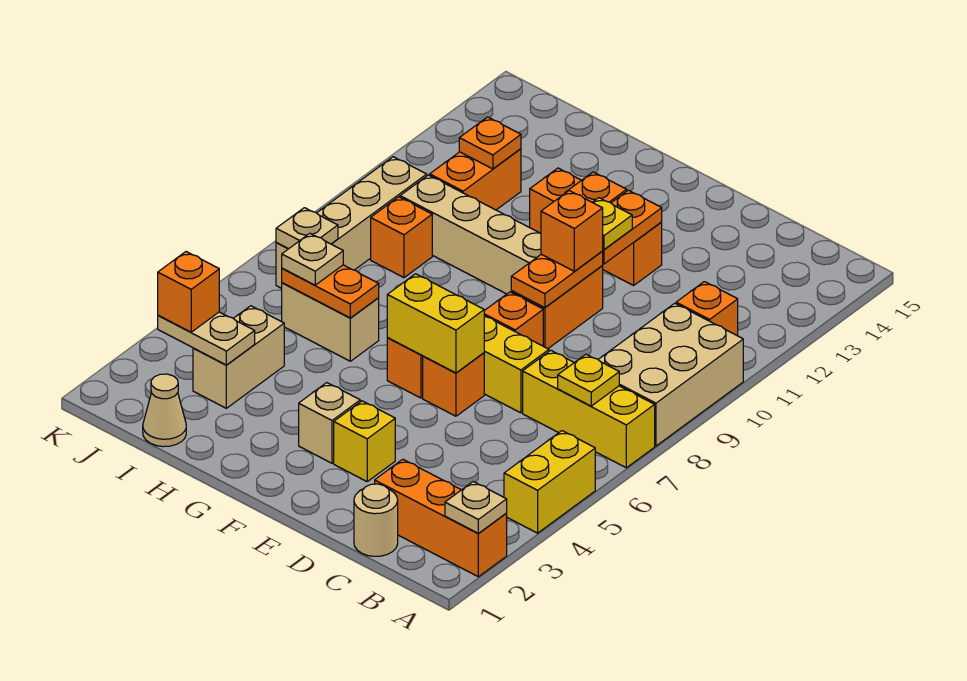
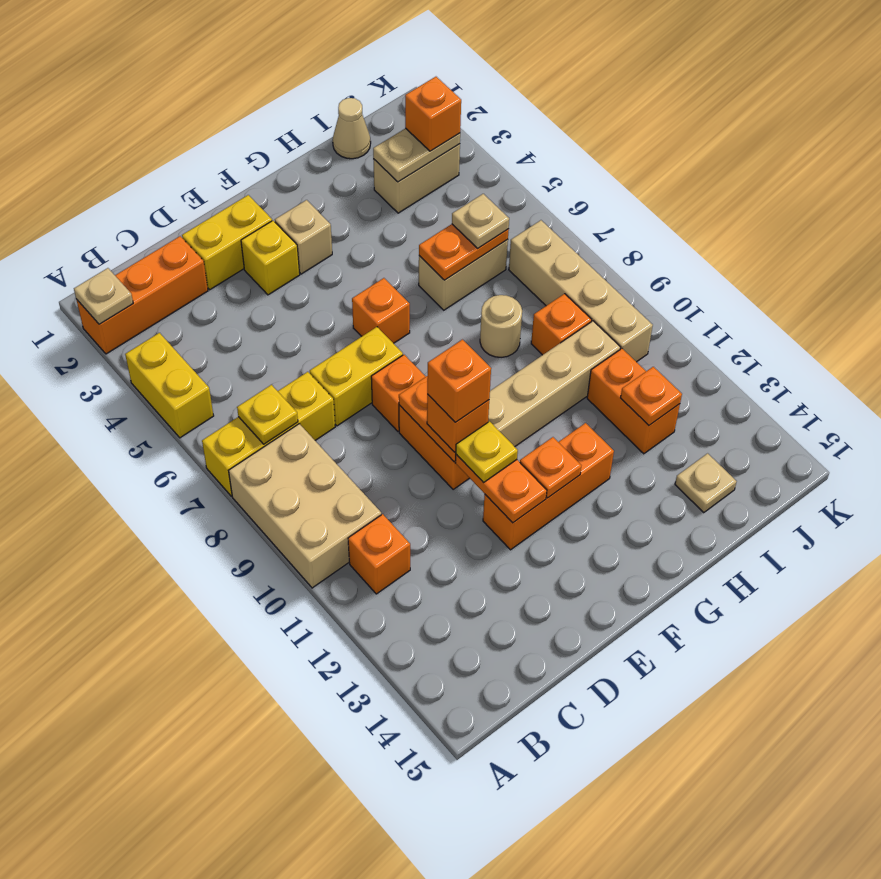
tan 1x1 round brick [354,484,398,556] -> tan 1x1 round brick moved to [480,295,522,357]
orange 1x1 brick [423,353,484,416] -> orange 1x1 brick moved to [427,340,491,422]
yellow 1x2 brick [387,274,484,373] -> yellow 1x2 brick moved to [182,195,272,290]
tan 1x2 brick [193,306,284,408] -> tan 1x2 brick turned to [373,144,460,213]
tan 1x1 plate [276,208,338,249] -> tan 1x1 plate moved to [675,453,737,513]

